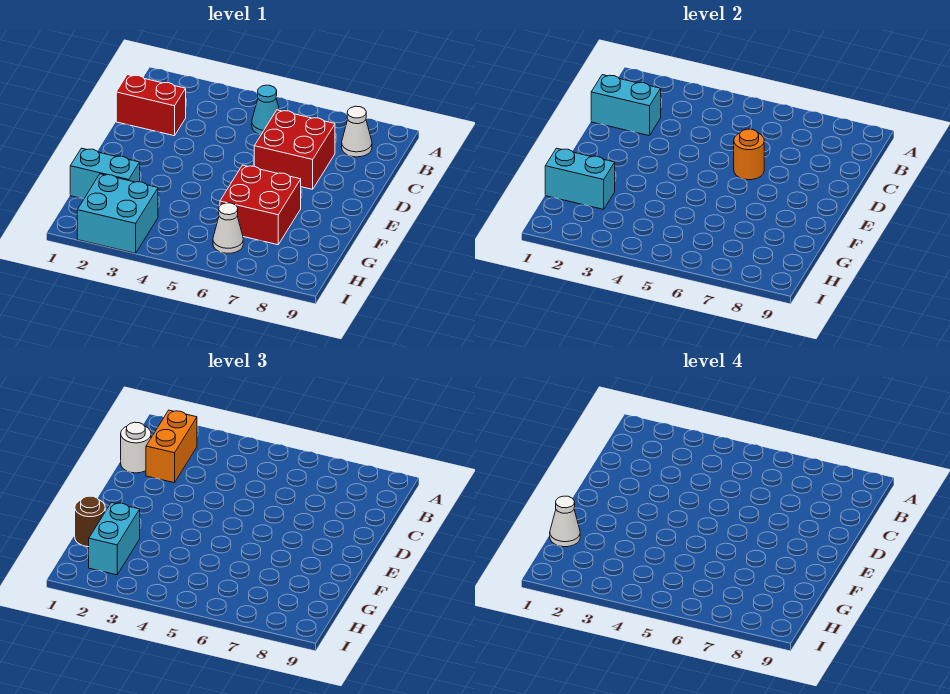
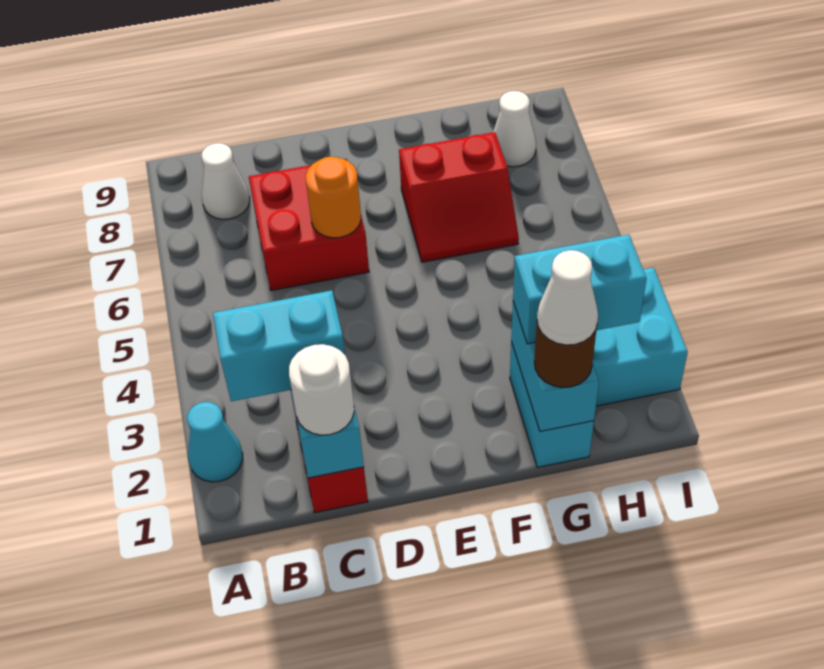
orange 1x2 brick [146,410,197,483] -> cyan 1x2 brick [213,290,345,401]
cyan 1x1 cone [252,85,279,135] -> cyan 1x1 cone moved to [187,402,243,482]
red 2x2 brick [220,165,301,245] -> red 2x2 slope [399,132,519,262]
white 1x1 cone [213,203,243,253] -> white 1x1 cone moved to [493,91,536,167]

